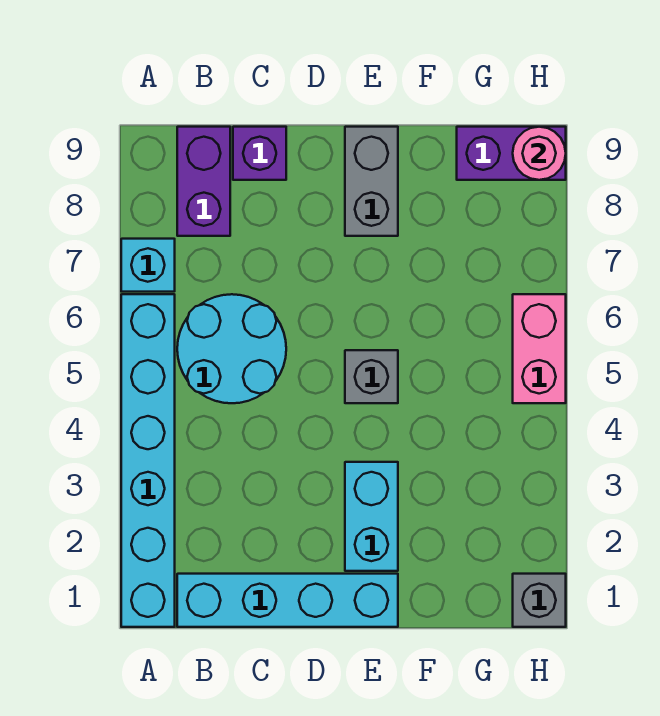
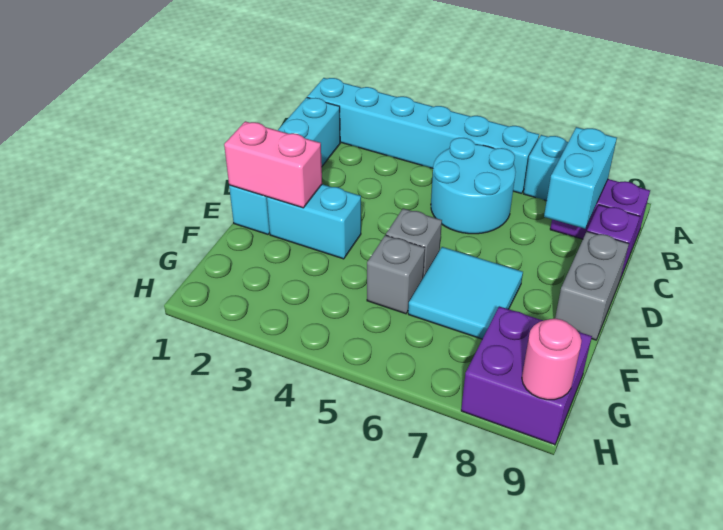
none -> cyan 1x2 brick [544,127,617,229]
none -> cyan 2x2 tile [408,247,523,339]
grey 1x2 brick [345,127,398,236] -> grey 1x2 brick turned to [555,231,629,340]
purple 1x2 brick [457,127,566,180] -> purple 2x2 brick [461,306,592,445]
grey 1x1 brick [513,574,566,627] -> grey 1x1 brick moved to [367,235,425,314]
pink 1x2 brick [513,294,566,403] -> pink 1x2 brick moved to [224,121,322,208]

